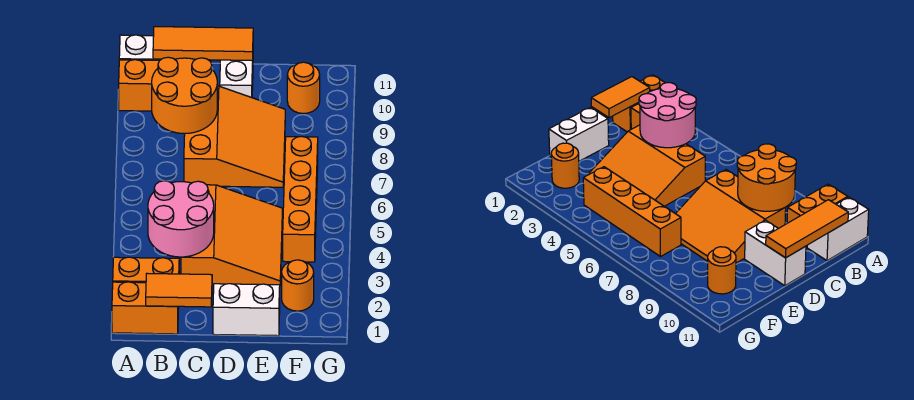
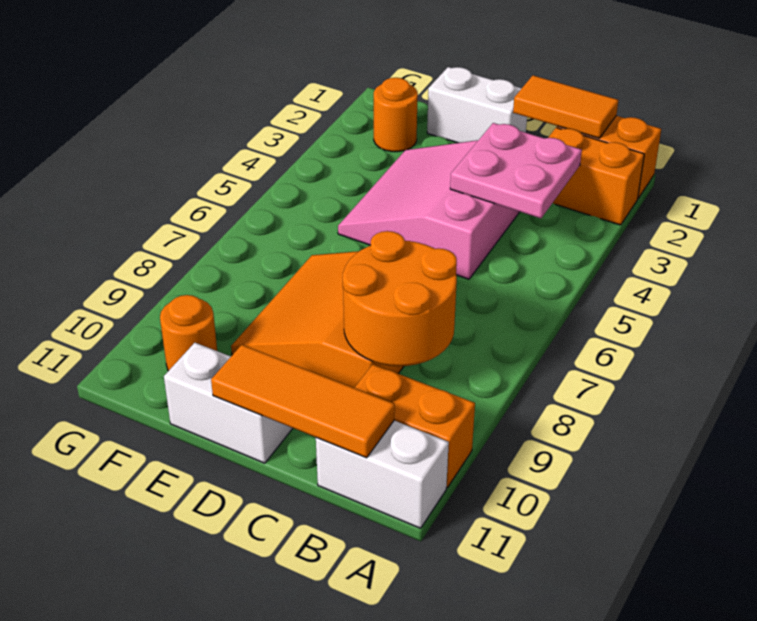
pink 2x2 round brick [148,181,214,257] -> pink 2x2 plate [450,123,582,218]
orange 3x3 slope [181,185,283,285] -> pink 3x3 slope [338,140,519,279]
white 1x2 brick [220,60,253,97] -> white 1x2 brick turned to [164,343,293,463]
orange 1x4 brick [283,136,318,262] -> none

